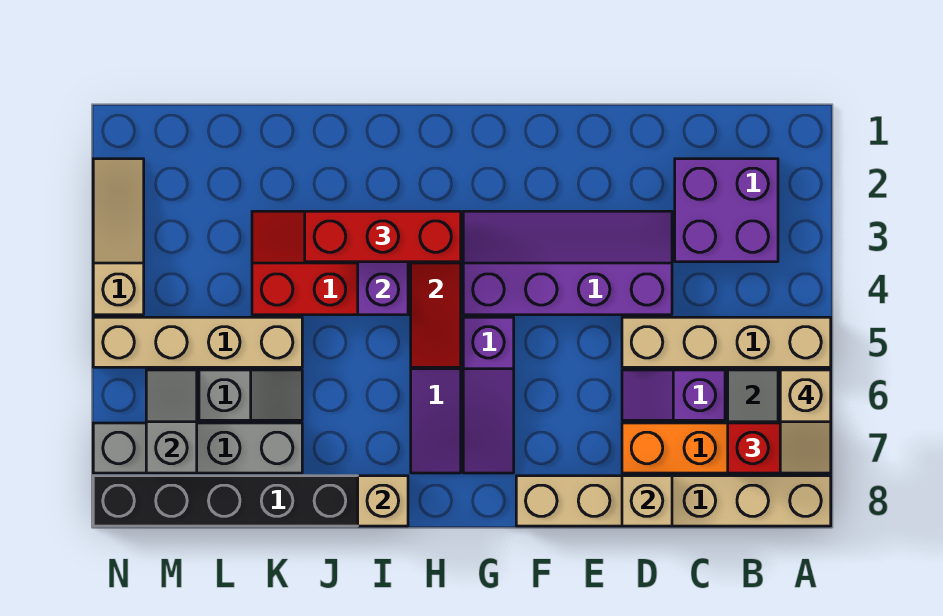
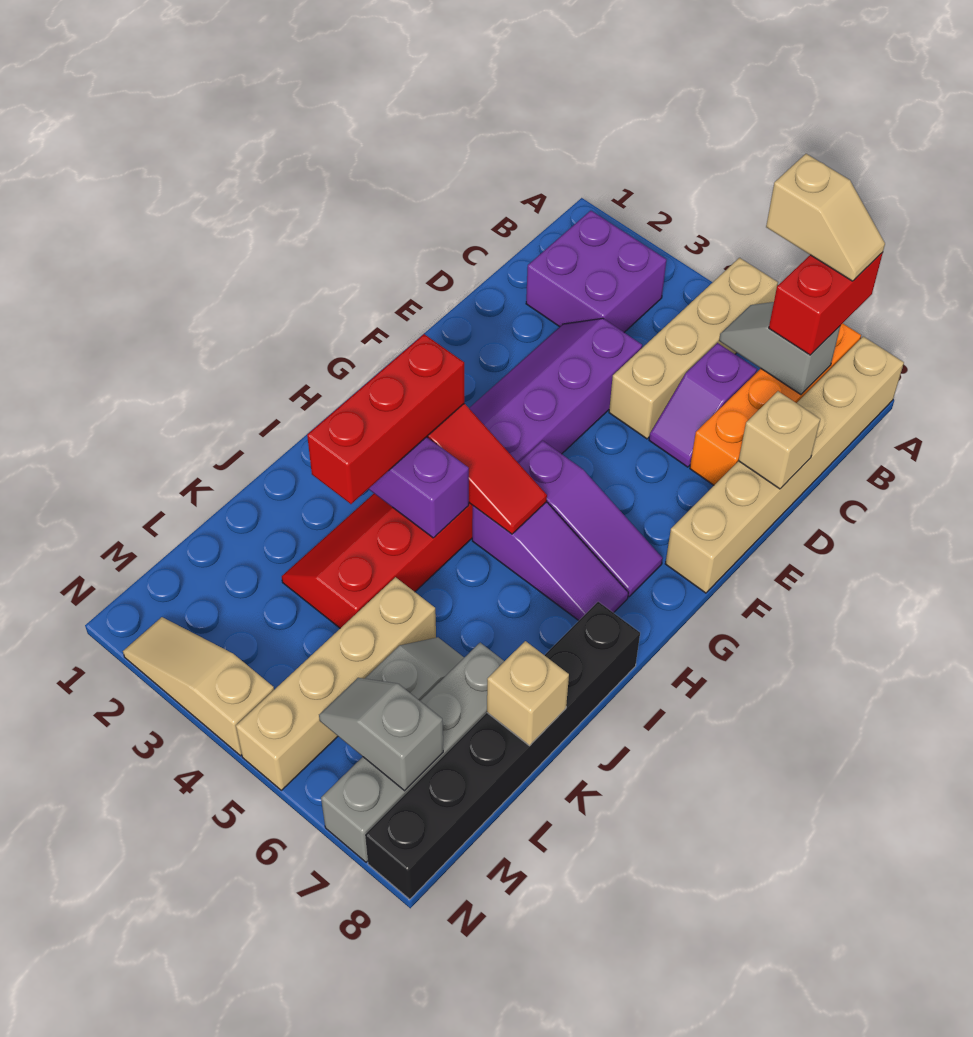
tan 1x1 brick [358,476,408,526] -> tan 1x1 brick moved to [487,641,569,746]

